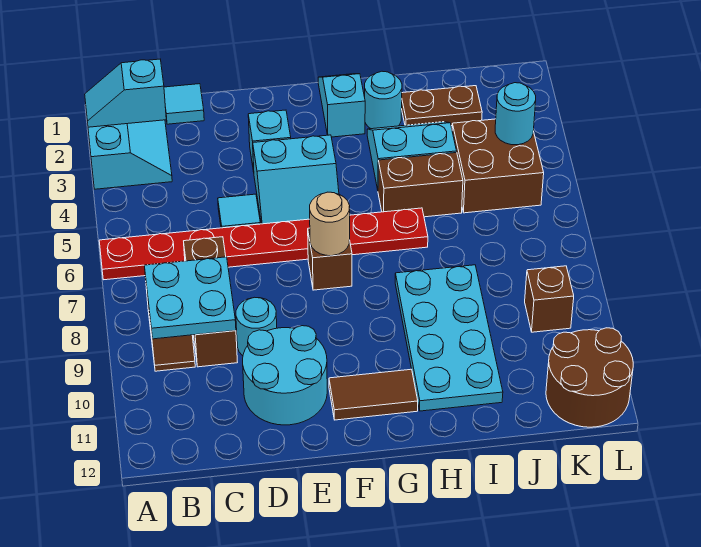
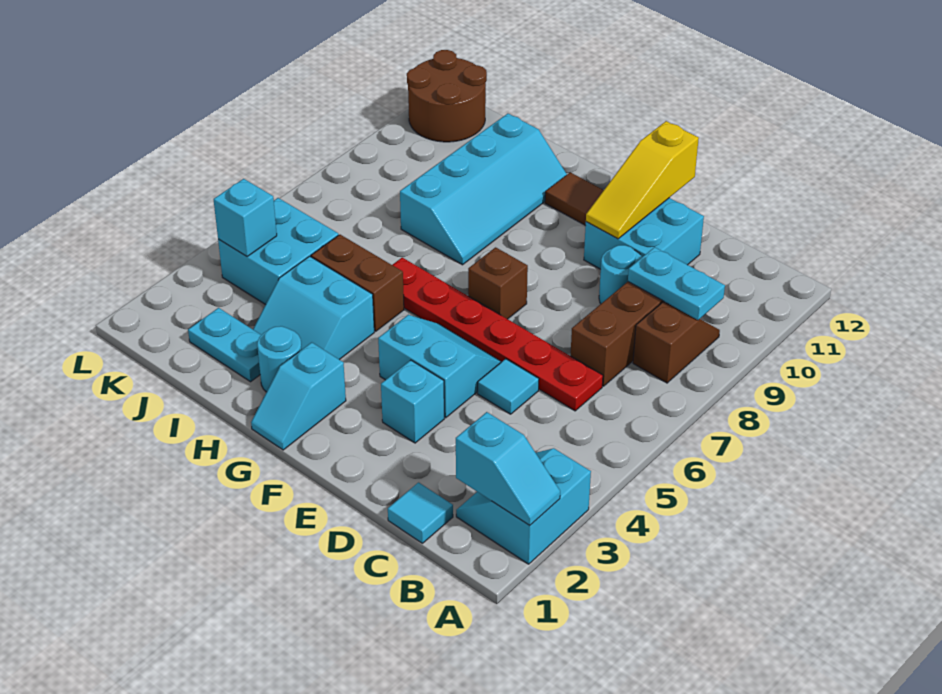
red 1x8 plate [99,208,428,280] -> red 1x6 plate [393,258,603,411]
cyan 2x2 plate [144,257,236,339] -> cyan 1x2 plate [628,247,725,320]
cyan 2x2 round brick [243,326,327,425] -> cyan 2x2 brick [584,198,704,269]
none -> yellow 1x3 slope [586,121,699,239]
tan 1x1 round brick [310,192,350,256] -> none
cyan 2x4 plate [395,265,503,411] -> cyan 2x4 slope [400,114,567,265]
brown 1x2 plate [402,86,482,126] -> cyan 1x2 plate [188,308,261,382]
brown 2x2 brick [452,119,544,213] -> cyan 2x2 brick [218,198,338,305]
cyan 1x1 round brick [495,83,536,145] -> cyan 1x1 brick [214,179,277,256]
brown 1x1 brick [525,266,574,332] -> none

